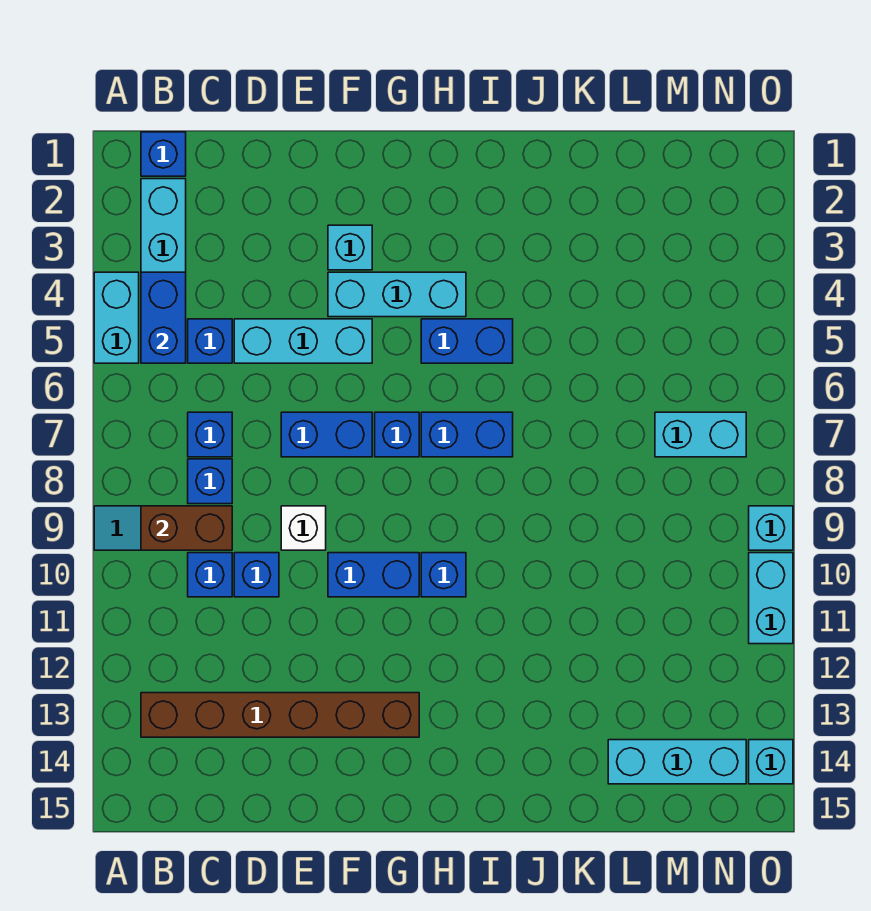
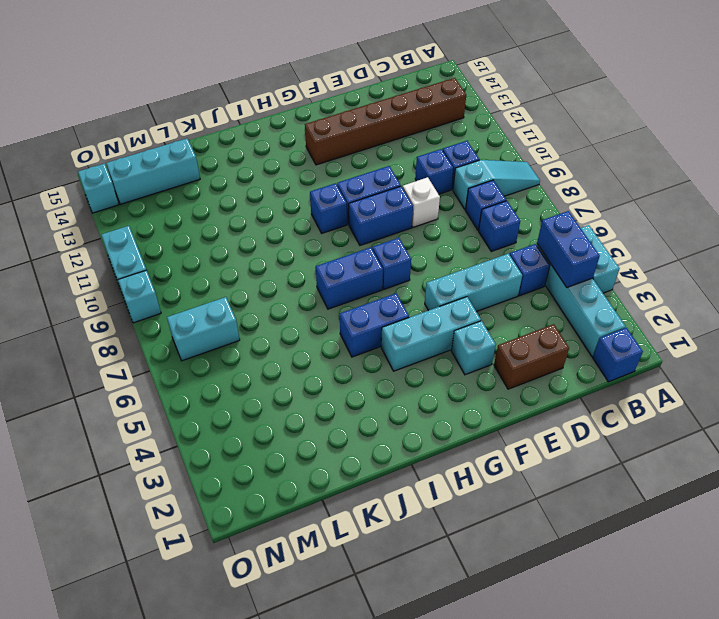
brown 1x2 brick [141,506,232,550] -> brown 1x2 brick moved to [494,324,569,389]
blue 1x2 brick [281,412,372,457] -> blue 1x2 brick moved to [349,186,413,245]

